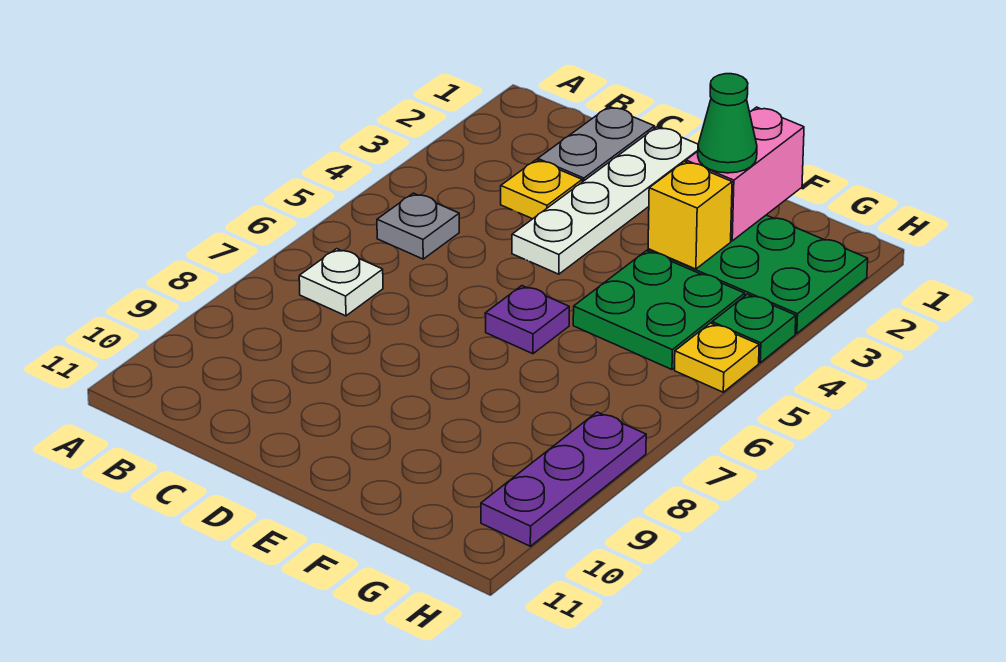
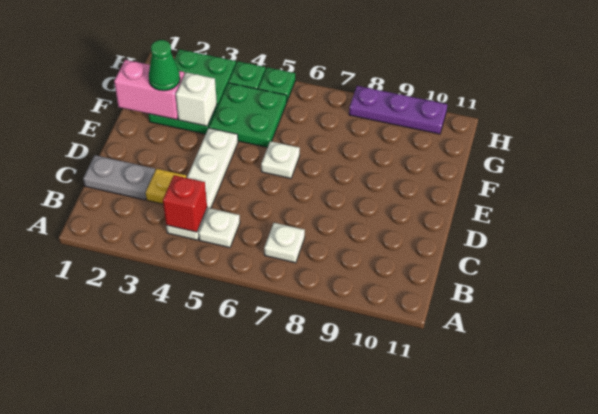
none -> red 1x1 brick [163,175,207,232]
grey 1x1 plate [377,193,459,259] -> white 1x1 plate [199,208,240,248]
white 1x4 plate [512,127,698,274] -> white 1x4 plate turned to [166,128,238,240]
purple 1x1 plate [485,286,569,354] -> white 1x1 plate [261,141,300,178]
yellow 1x1 brick [648,161,732,269] -> white 1x1 brick [176,72,217,126]
yellow 1x1 plate [675,323,759,392] -> green 1x1 plate [258,67,295,101]

